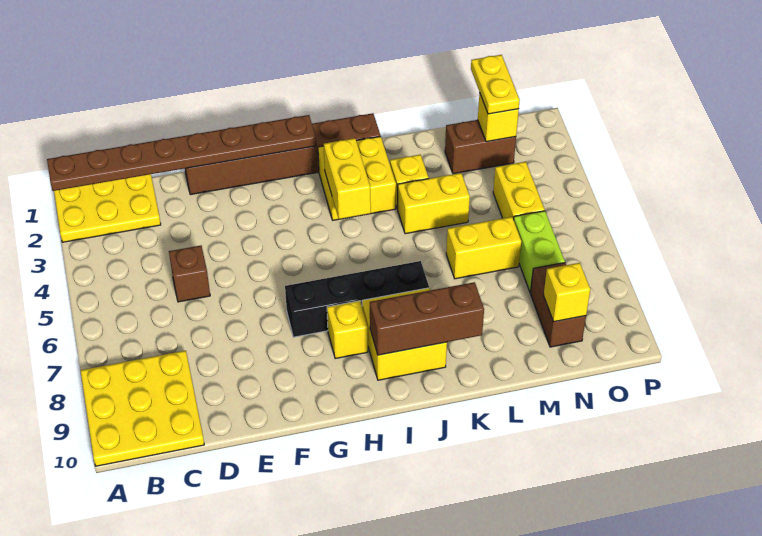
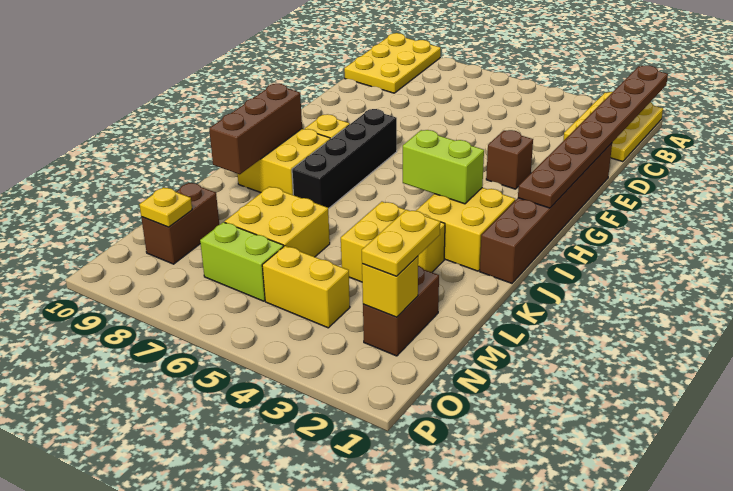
yellow 3x3 plate [80,351,204,466] -> yellow 2x3 plate [344,33,441,93]
brown 1x1 brick [169,246,210,302] -> brown 1x1 brick moved to [486,130,533,189]
yellow 1x2 brick [324,138,371,219] -> lime 1x2 brick [403,130,484,204]
yellow 1x2 brick [446,217,521,279] -> yellow 2x2 brick [225,187,330,257]
yellow 1x2 plate [471,55,520,114] -> yellow 1x2 plate turned to [362,210,440,276]
brown 1x2 brick [531,263,586,347] -> brown 1x2 brick turned to [141,183,219,264]
yellow 1x1 brick [544,263,590,322] -> yellow 1x1 plate [139,187,192,227]

